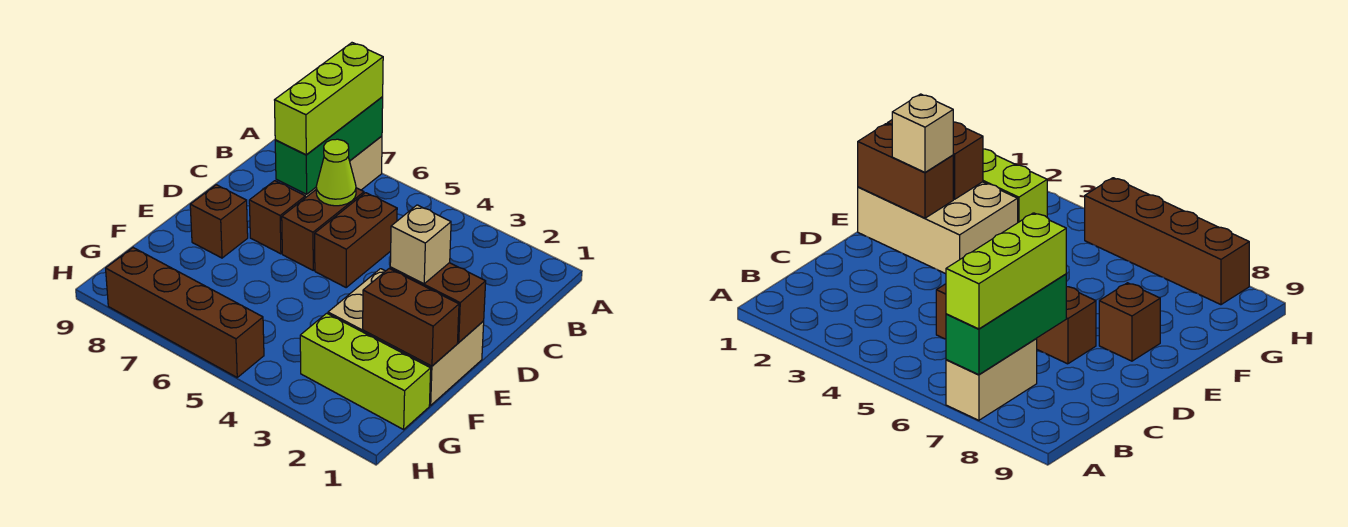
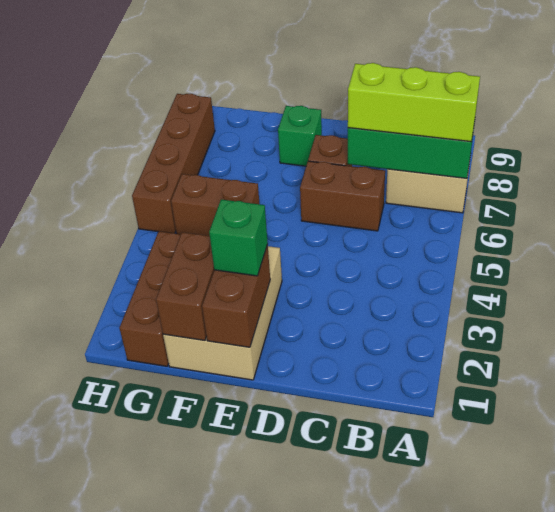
brown 1x2 brick [315,193,397,287] -> brown 1x2 brick moved to [171,174,259,236]
lime 1x1 cone [316,139,356,206] -> none
tan 1x1 brick [390,205,451,284] -> green 1x1 brick [209,200,268,276]
brown 1x1 brick [190,185,248,258] -> green 1x1 brick [278,106,322,166]
lime 1x3 brick [300,313,431,430] -> brown 1x3 brick [120,231,181,366]

